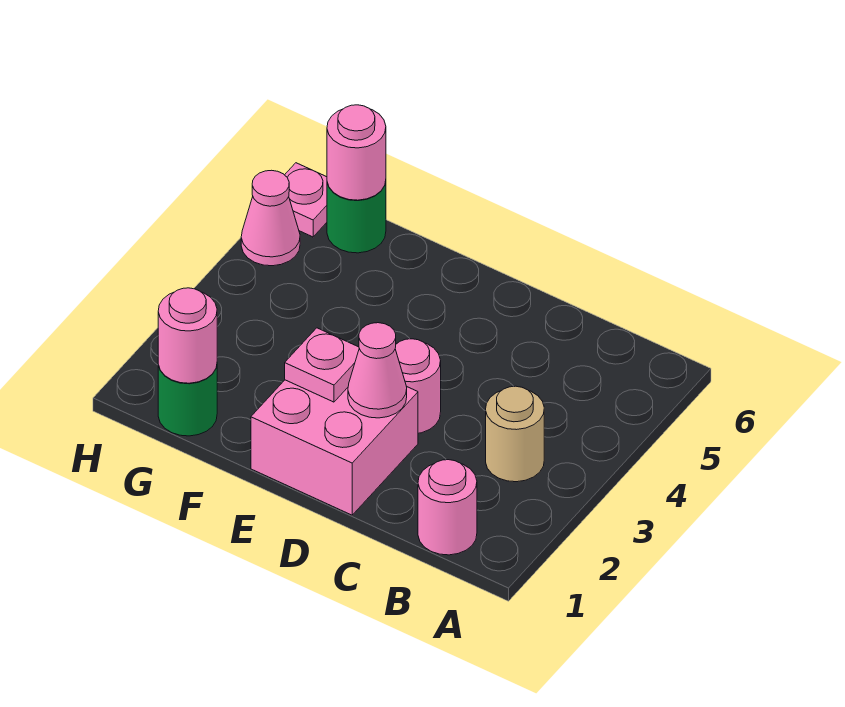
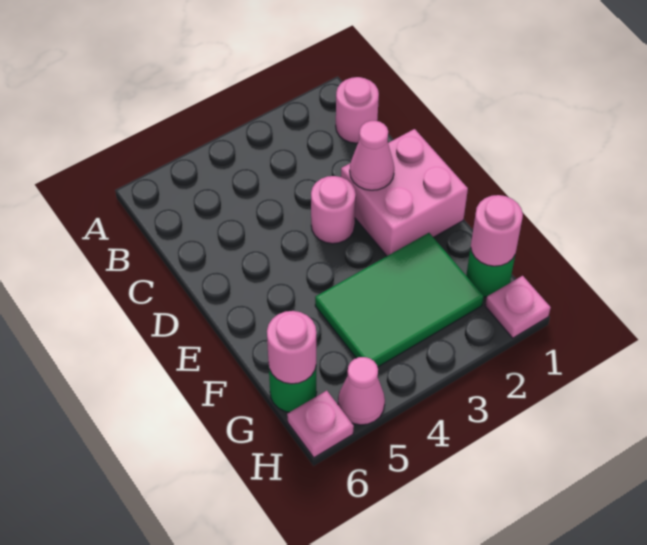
tan 1x1 round brick [486,386,544,482] -> none
pink 1x1 plate [285,328,359,402] -> pink 1x1 plate moved to [485,276,551,338]
none -> green 2x3 tile [315,233,484,367]

